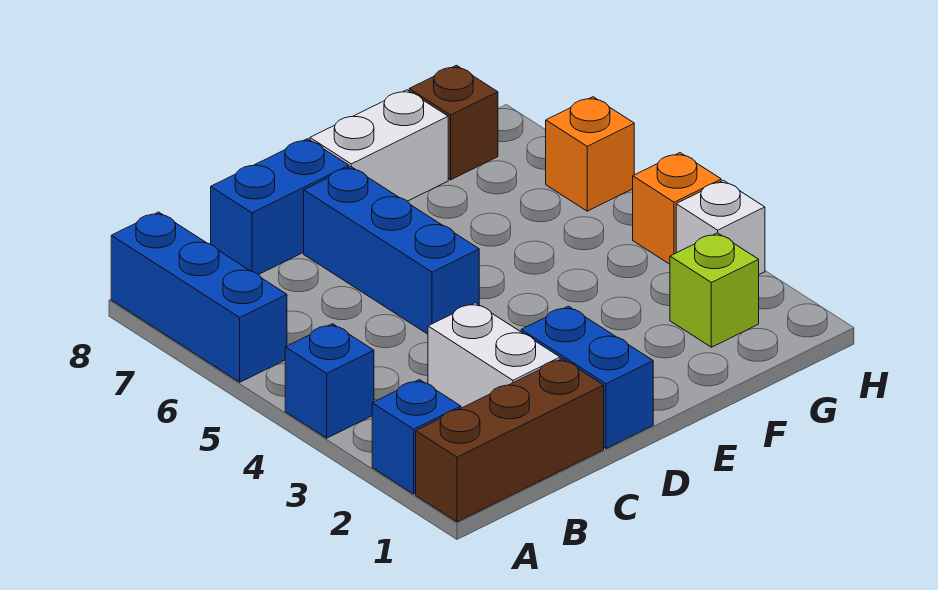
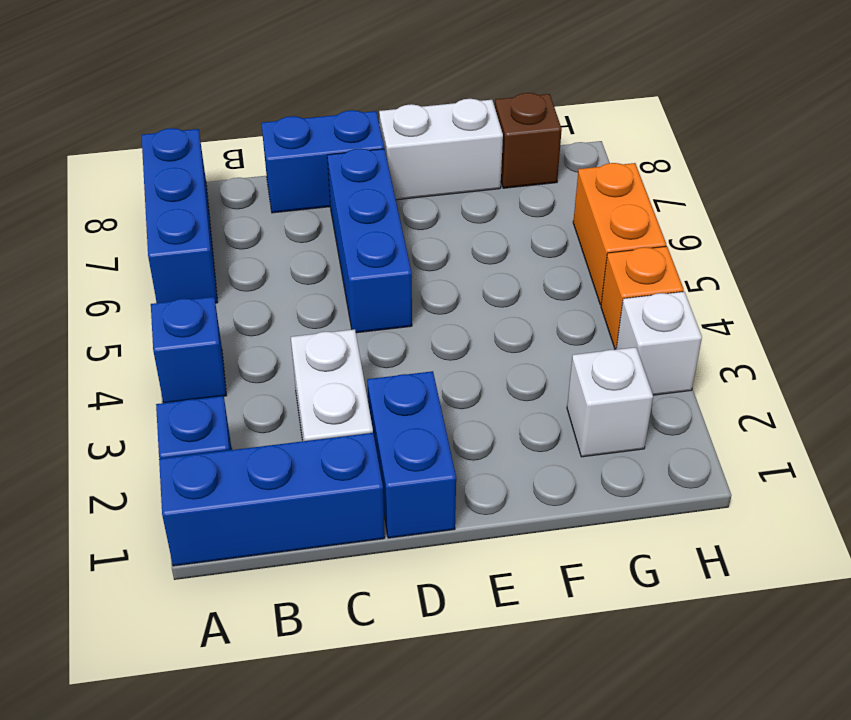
brown 1x3 brick [416,359,604,522] -> blue 1x3 brick [159,433,385,566]
lime 1x1 brick [670,233,759,347] -> white 1x1 brick [567,347,653,457]
orange 1x1 brick [546,97,634,211] -> orange 1x2 brick [573,163,666,305]

